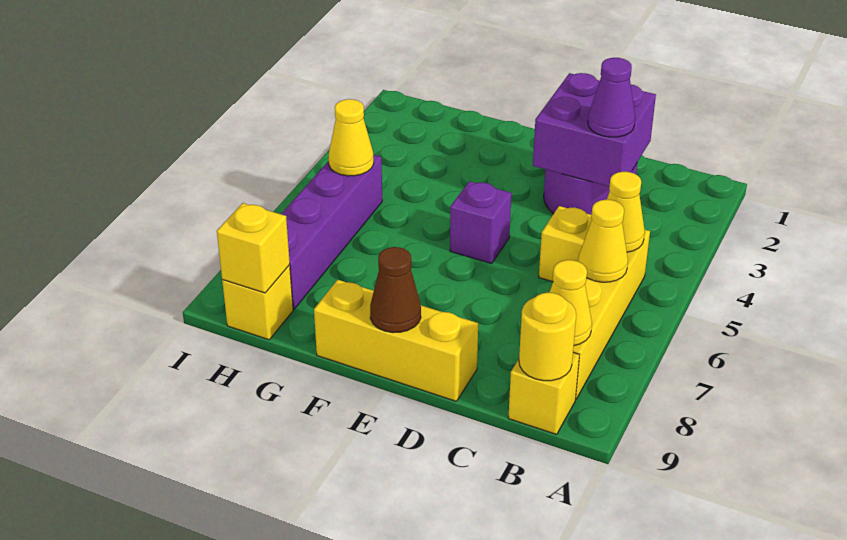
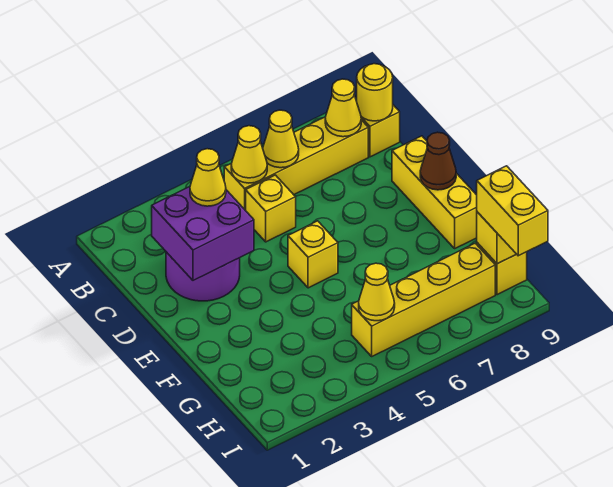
purple 1x1 cone [588,58,635,137] -> yellow 1x1 cone [190,149,226,206]
purple 1x1 brick [450,181,512,264] -> yellow 1x1 brick [288,221,338,288]
purple 1x4 brick [282,155,382,309] -> yellow 1x4 brick [352,243,495,356]
none -> yellow 1x2 brick [477,166,548,256]

